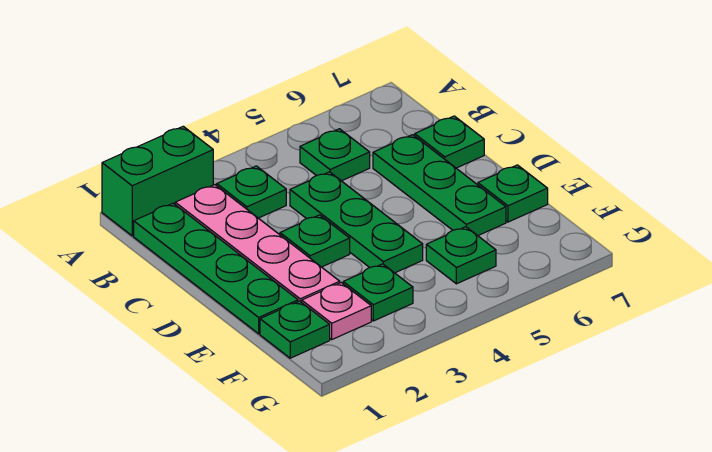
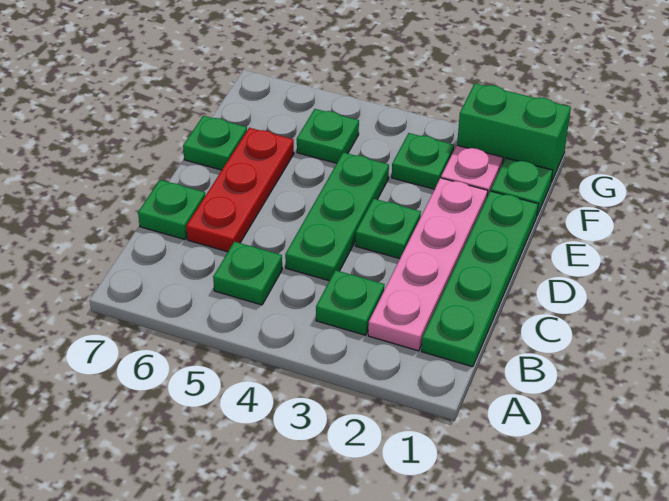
green 1x2 brick [102,126,213,236] -> green 1x2 brick moved to [457,83,571,182]
green 1x3 plate [373,135,506,236] -> red 1x3 plate [186,128,294,252]

